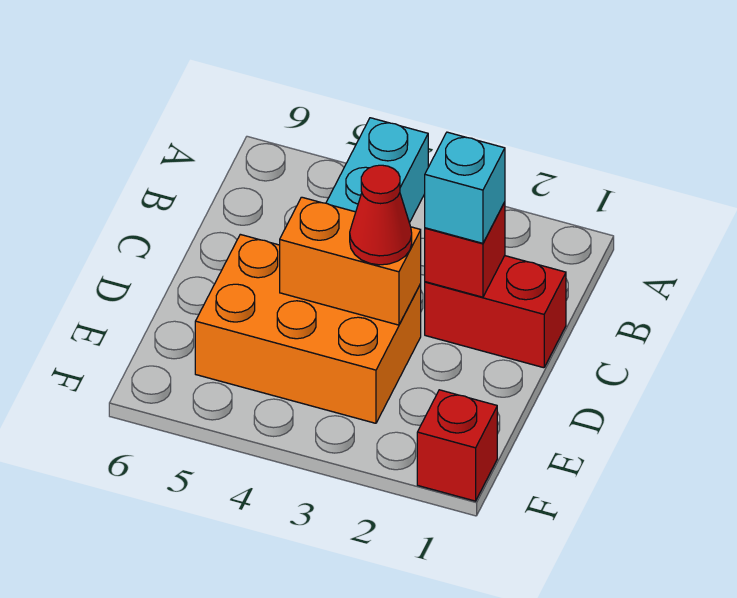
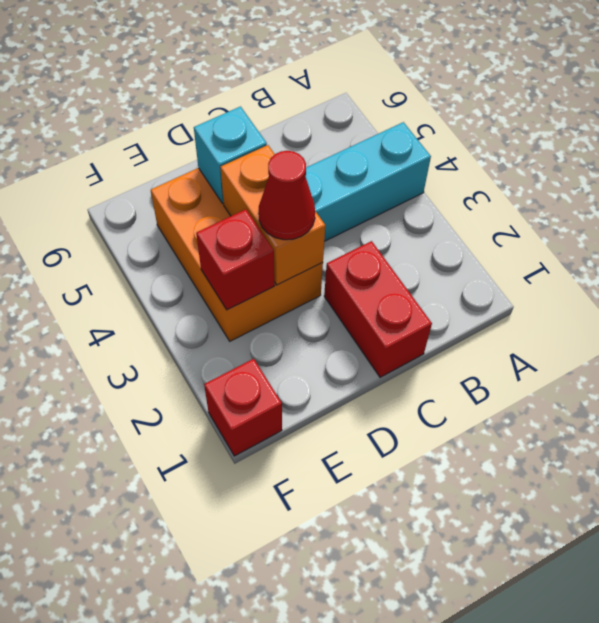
red 1x1 brick [425,202,505,297] -> red 1x1 brick moved to [196,209,274,310]
cyan 1x1 brick [425,132,505,243] -> cyan 1x1 brick moved to [194,107,267,204]

